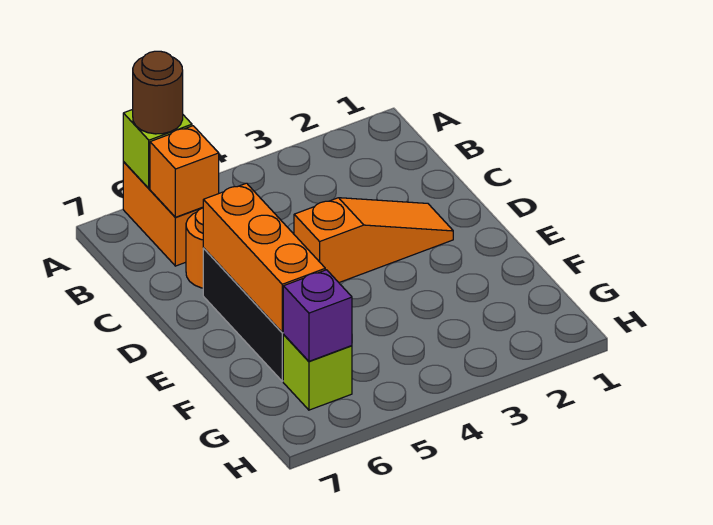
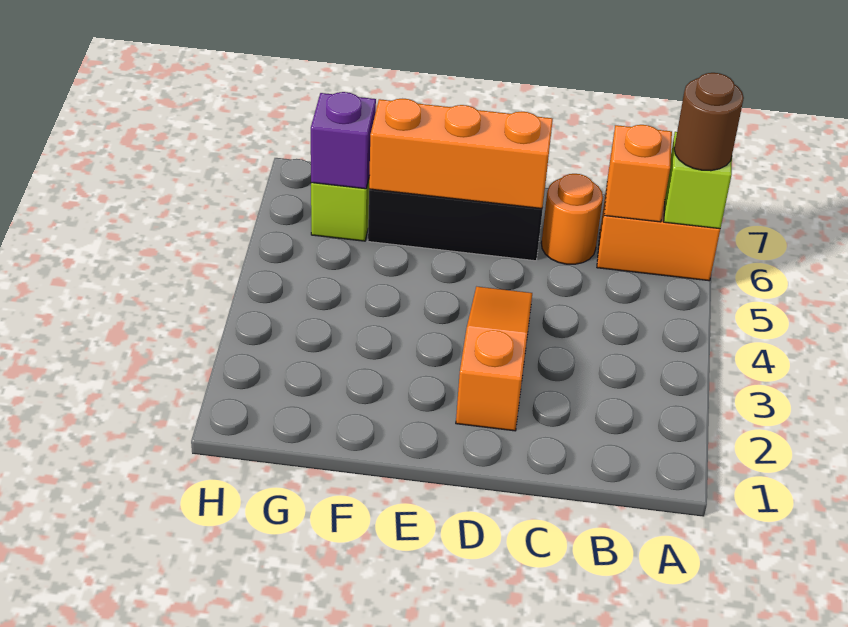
orange 1x3 slope [294,198,453,282] -> orange 1x3 slope turned to [456,287,532,431]

